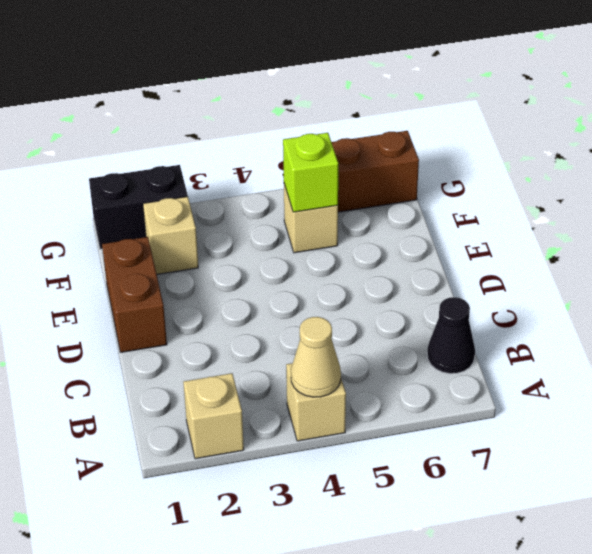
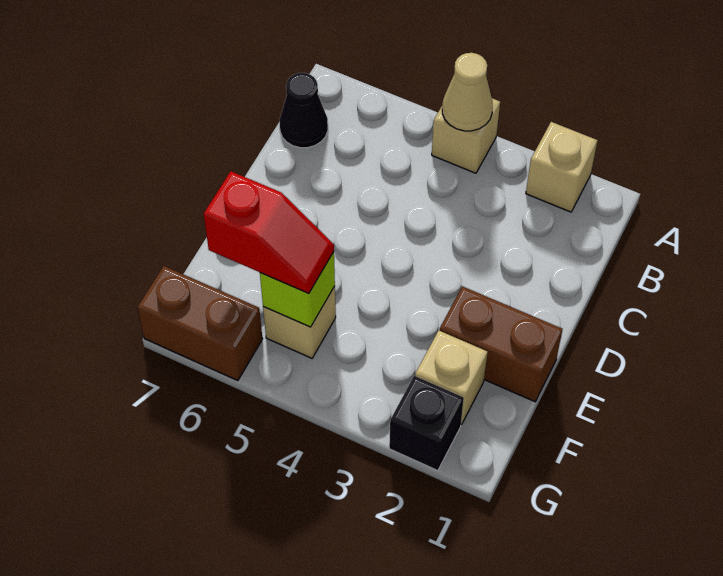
brown 1x2 brick [102,237,167,352] -> brown 1x2 brick turned to [439,286,562,402]
none -> red 1x2 slope [204,171,334,294]
black 1x2 brick [89,165,188,249] -> black 1x1 brick [389,376,464,471]

